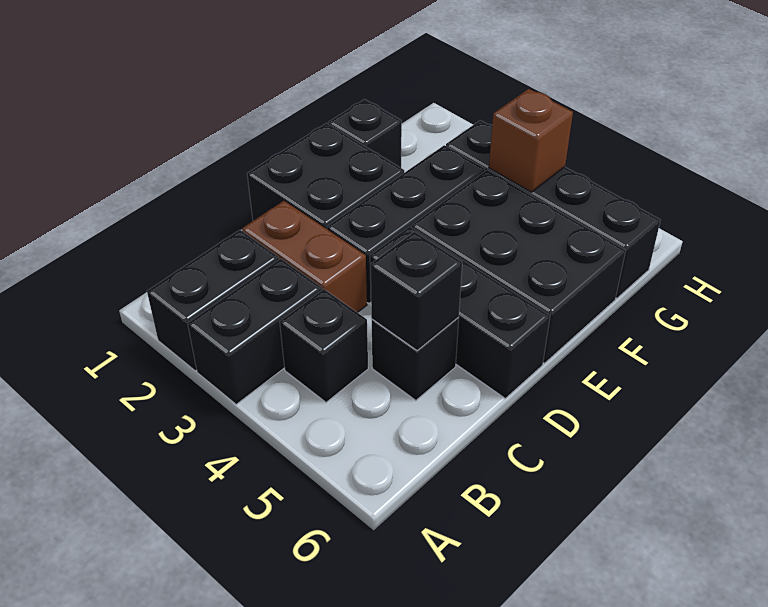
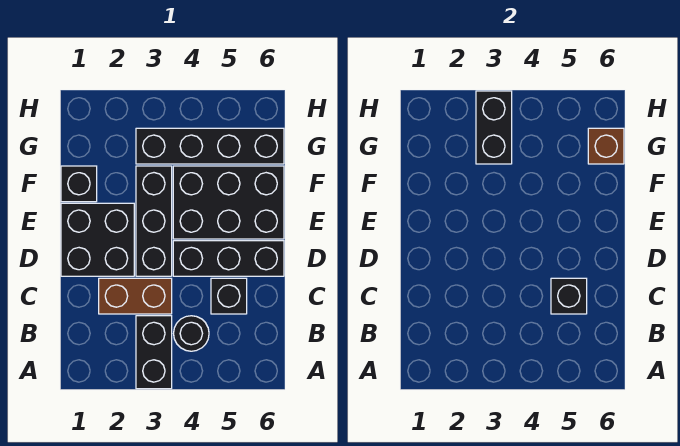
black 1x2 brick [147,230,279,371] -> black 1x2 brick moved to [476,91,512,164]
black 1x1 brick [280,289,368,402] -> black 1x1 round brick [174,316,209,351]
brown 1x1 brick [489,89,573,192] -> brown 1x1 brick moved to [588,128,624,164]

